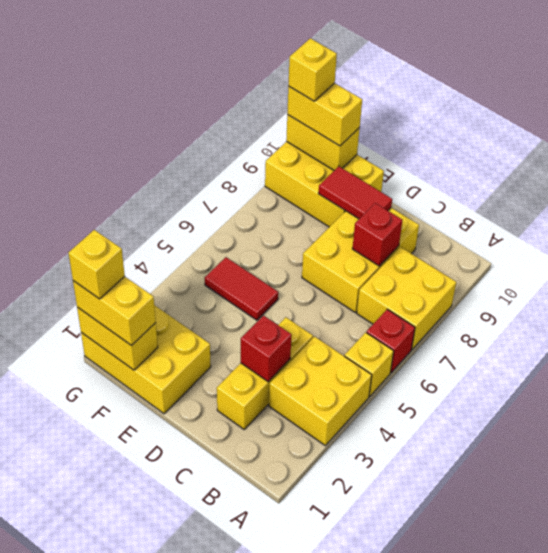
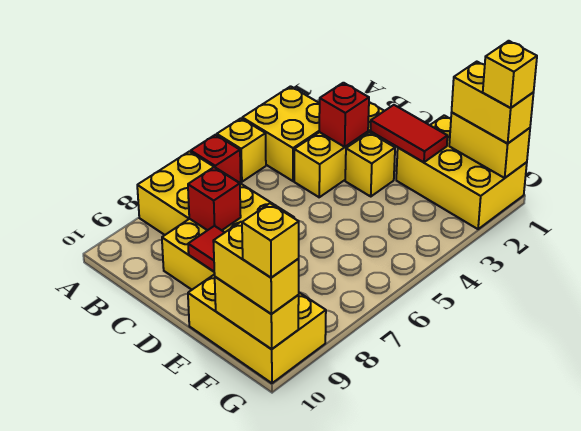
none -> yellow 1x1 brick [345,132,395,196]
red 1x2 tile [205,257,278,320] -> red 1x2 tile moved to [371,105,447,162]

